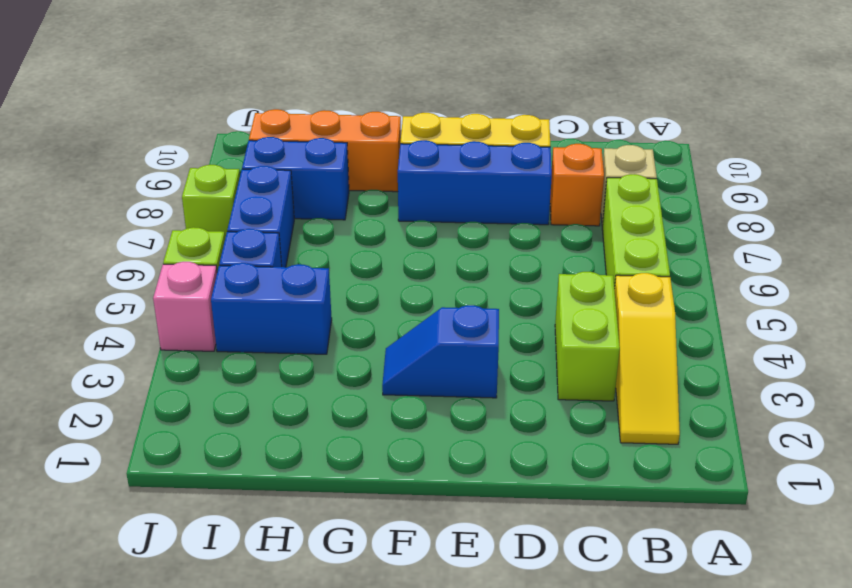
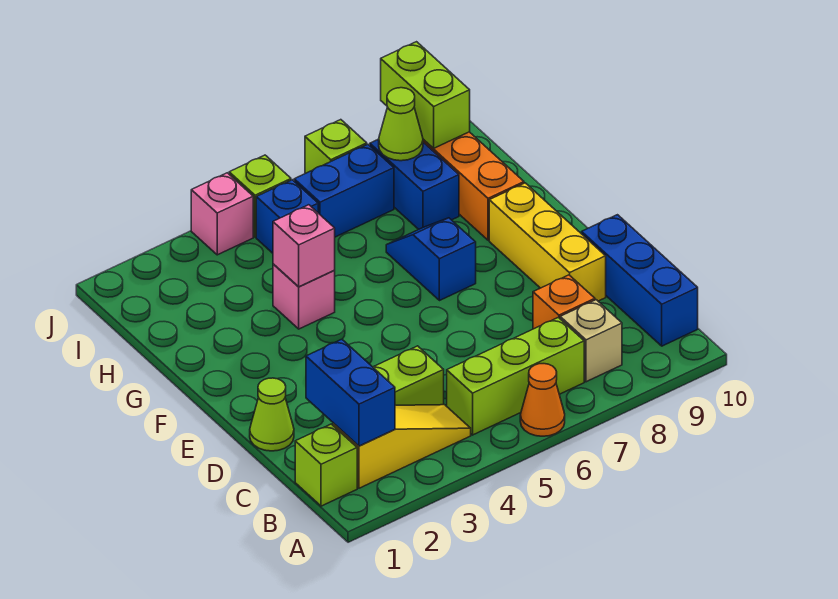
none -> orange 1x1 cone [520,364,565,436]
none -> lime 1x1 brick [295,424,357,506]
yellow 1x3 slope [614,273,680,444] -> yellow 1x3 slope turned to [333,405,471,488]
none -> lime 1x1 cone [250,378,294,451]
blue 1x3 brick [398,140,552,225] -> blue 1x3 brick moved to [582,215,698,346]
blue 1x2 slope [382,305,499,398] -> blue 1x2 slope moved to [386,218,476,301]
none -> pink 1x1 brick [273,264,335,329]
none -> pink 1x1 brick [273,205,335,287]
blue 1x2 brick [211,263,332,354] -> blue 1x2 brick moved to [306,339,395,446]
none -> lime 1x1 cone [379,88,423,161]
none -> lime 1x2 brick [381,42,470,149]

